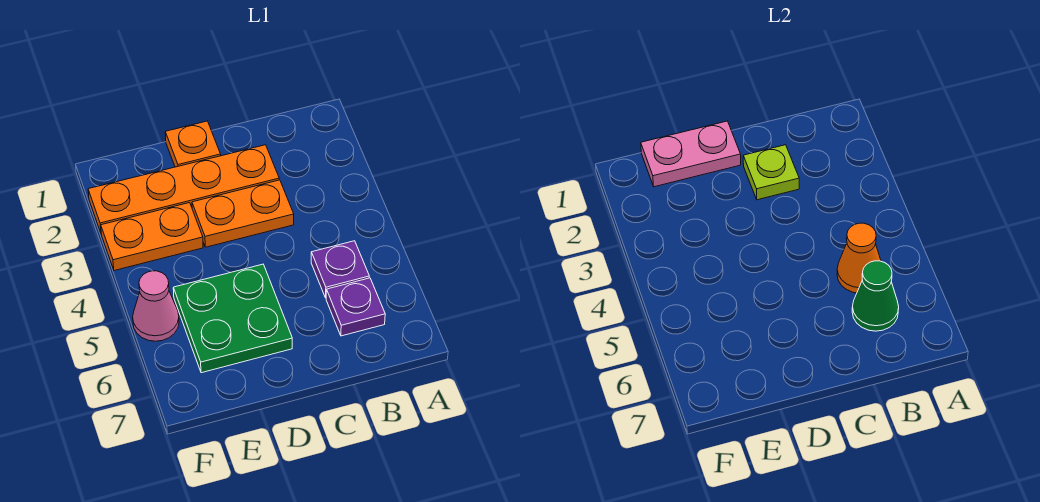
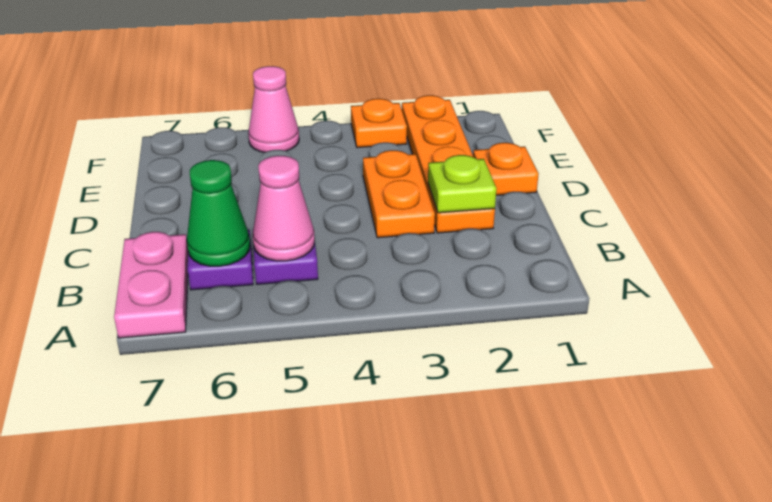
orange 1x1 cone [837,223,881,293] -> pink 1x1 cone [253,156,315,261]
pink 1x2 plate [641,121,741,187] -> pink 1x2 plate moved to [114,232,188,338]
green 2x2 plate [173,264,292,373] -> none
orange 1x2 plate [101,203,203,271] -> orange 1x1 plate [351,99,407,148]

